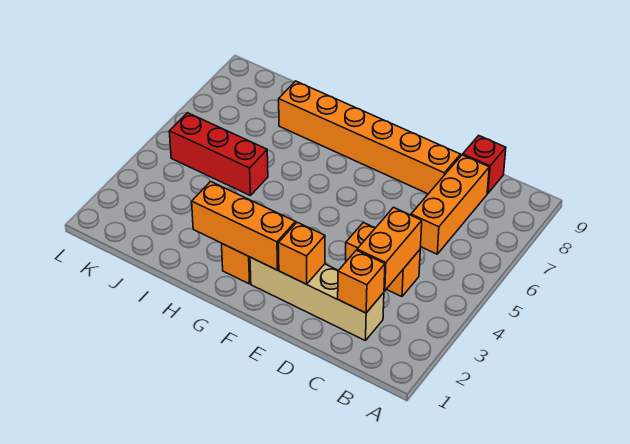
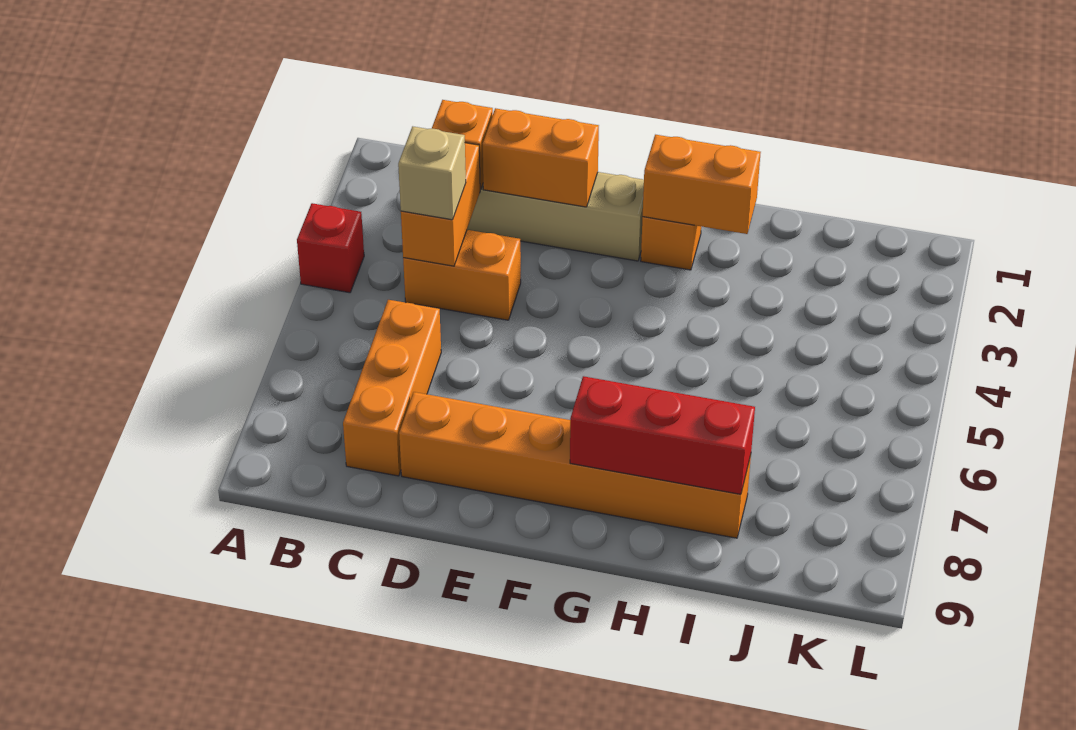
none -> tan 1x1 brick [398,126,466,220]
red 1x1 brick [463,136,506,193] -> red 1x1 brick moved to [297,203,364,293]
orange 1x1 brick [278,222,325,284] -> orange 1x2 brick [483,108,599,207]
orange 1x3 brick [192,182,296,270] -> orange 1x2 brick [643,135,761,234]
red 1x3 brick [169,113,268,195] -> red 1x3 brick moved to [570,376,755,494]

